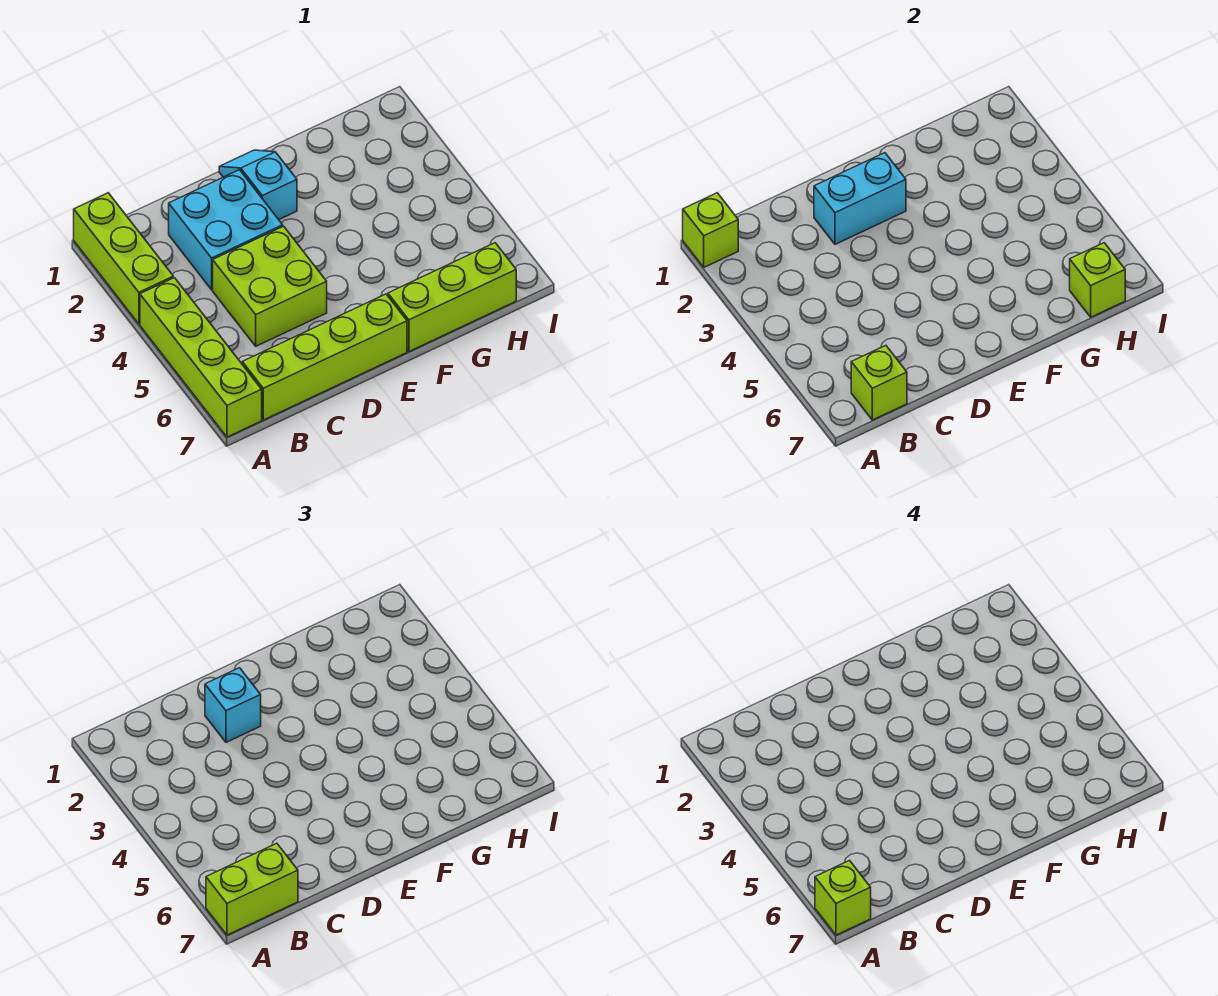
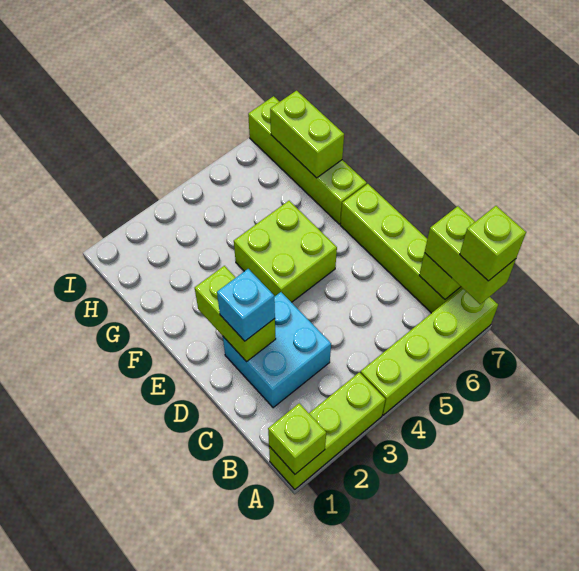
lime 2x2 brick [213,226,327,346] -> lime 2x2 brick moved to [234,201,337,302]
cyan 1x2 brick [814,153,906,244] -> lime 1x2 brick [195,266,276,362]
cyan 1x2 slope [219,150,297,219] -> none
lime 1x3 brick [388,243,516,352] -> lime 1x4 brick [248,96,367,224]
lime 1x1 brick [1070,243,1125,317] -> lime 1x2 brick [270,91,344,178]

